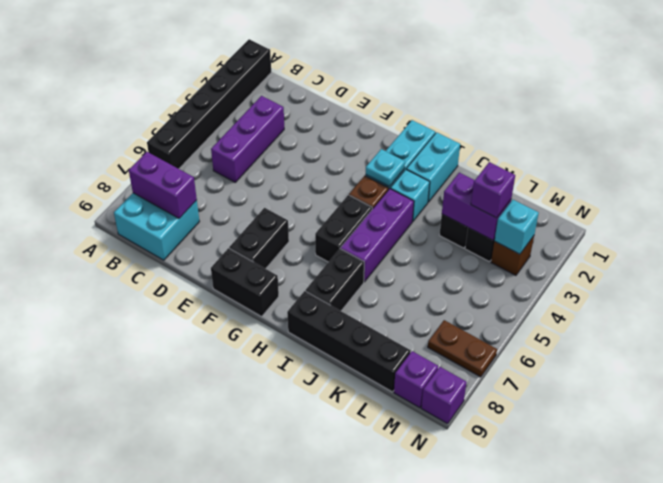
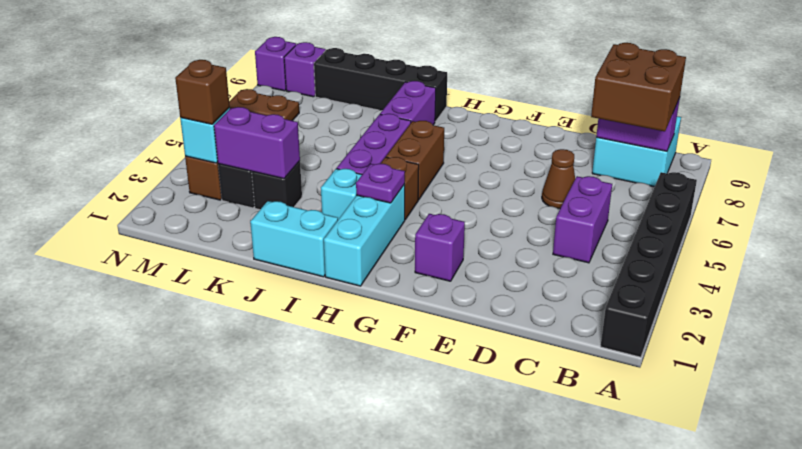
none -> brown 2x2 brick [591,43,686,131]
purple 1x3 brick [211,96,284,182] -> purple 1x2 brick [553,176,612,263]
none -> brown 1x1 cone [542,149,575,209]
black 1x2 brick [229,208,289,269] -> none
black 1x2 brick [211,248,279,316] -> none
cyan 1x1 plate [366,149,405,186] -> purple 1x1 plate [356,164,405,203]
black 1x2 brick [315,195,372,262] -> brown 1x2 brick [386,121,444,200]
cyan 1x2 brick [406,132,460,202] -> cyan 1x2 brick turned to [250,201,338,277]
black 1x2 brick [306,249,364,311] -> purple 1x2 brick [380,81,436,125]
purple 1x1 brick [471,162,515,218] -> purple 1x1 brick moved to [415,214,465,281]
none -> brown 1x1 brick [175,60,230,124]

